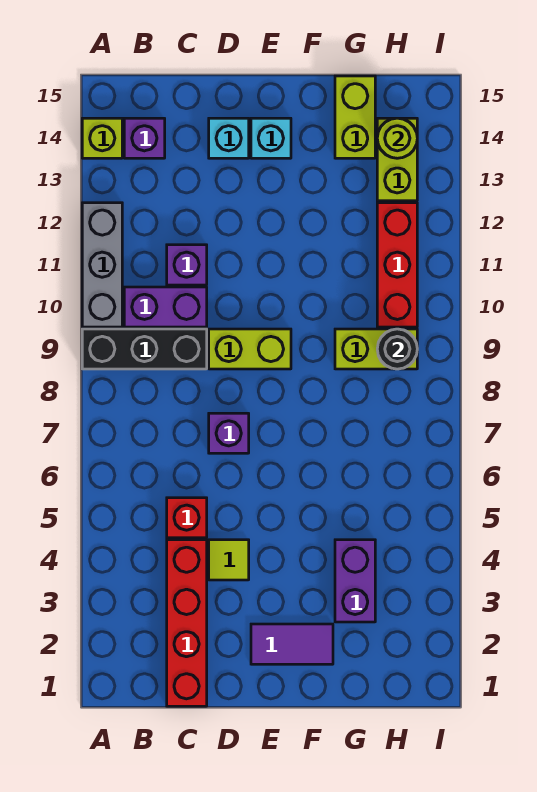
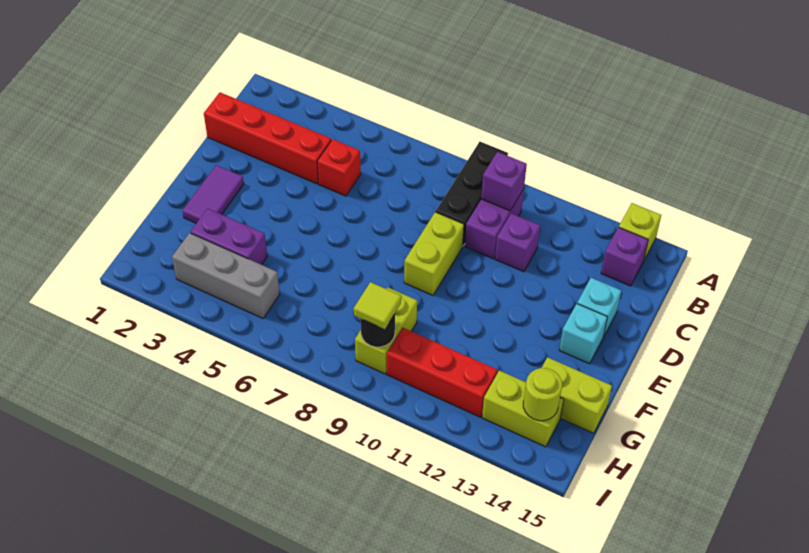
grey 1x3 brick [82,203,122,327] -> grey 1x3 brick moved to [172,233,280,318]
lime 1x1 tile [209,540,249,580] -> lime 1x1 tile moved to [354,282,401,329]
purple 1x1 brick [209,413,249,453] -> purple 1x1 brick moved to [481,152,527,211]

